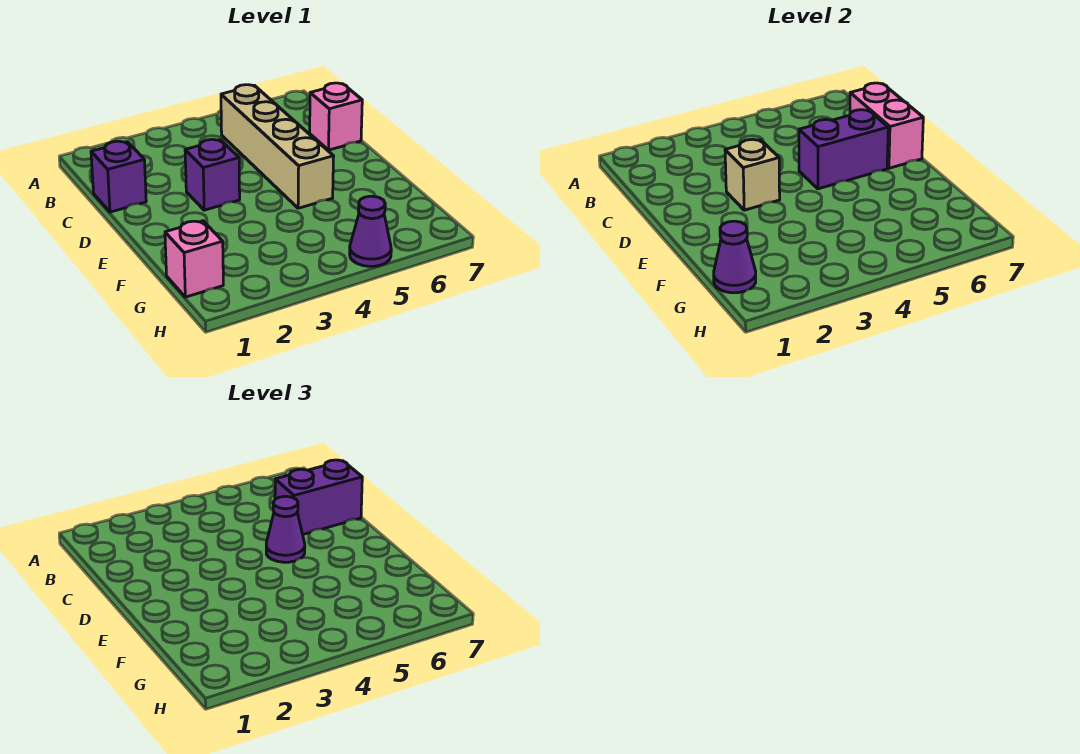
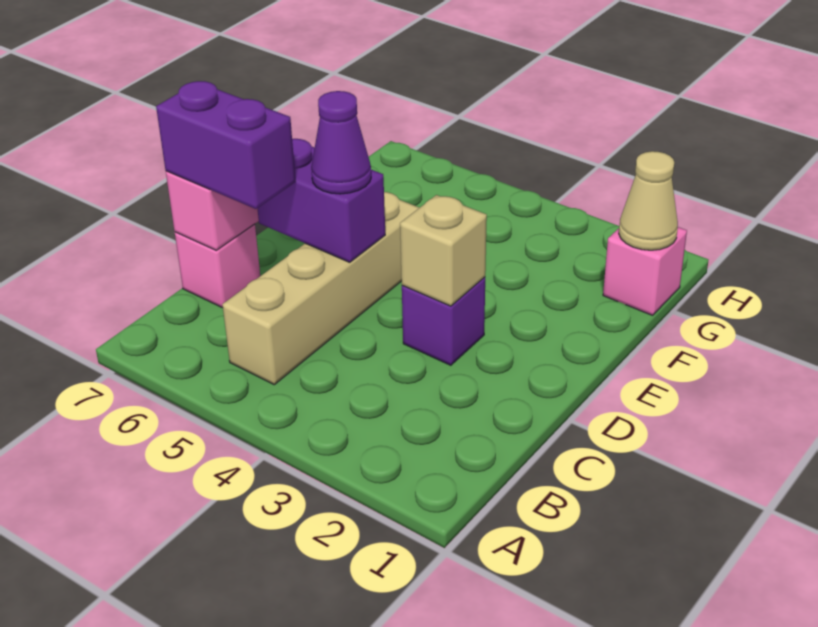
purple 1x1 brick [91,141,146,212] -> none
purple 1x1 cone [714,221,756,293] -> tan 1x1 cone [619,151,678,250]
purple 1x1 cone [350,196,391,266] -> none

